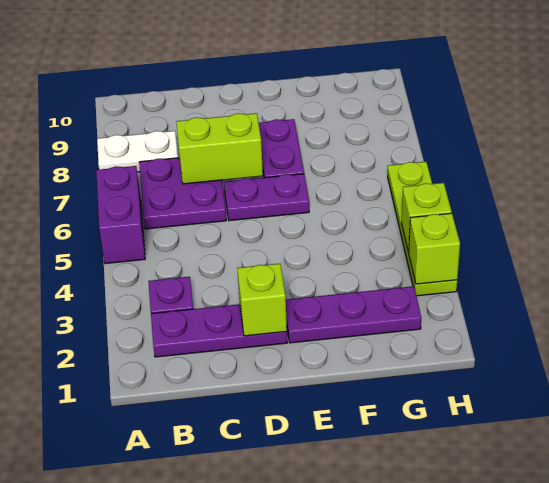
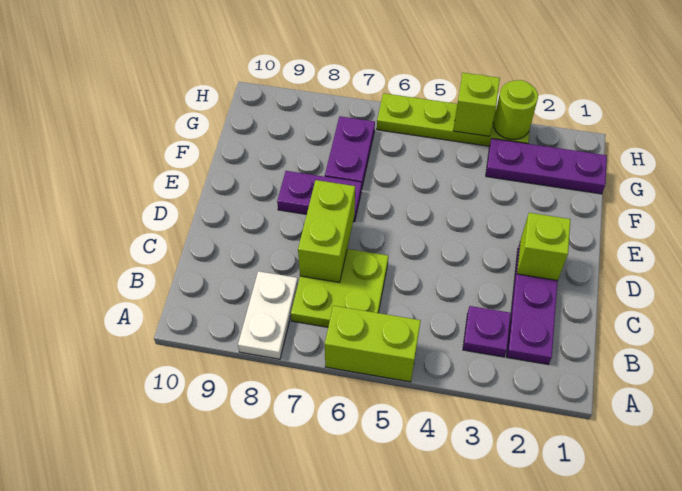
purple 1x2 brick [96,166,145,264] -> lime 1x2 brick [325,306,421,382]
purple 2x2 plate [139,158,226,229] -> lime 2x2 plate [291,249,388,327]
purple 1x2 plate [224,174,309,221] -> purple 1x2 plate moved to [325,116,375,186]
purple 1x3 plate [286,286,421,343] -> purple 1x3 plate turned to [486,139,607,194]
lime 1x1 brick [408,213,460,284] -> lime 1x1 round brick [493,80,538,140]

